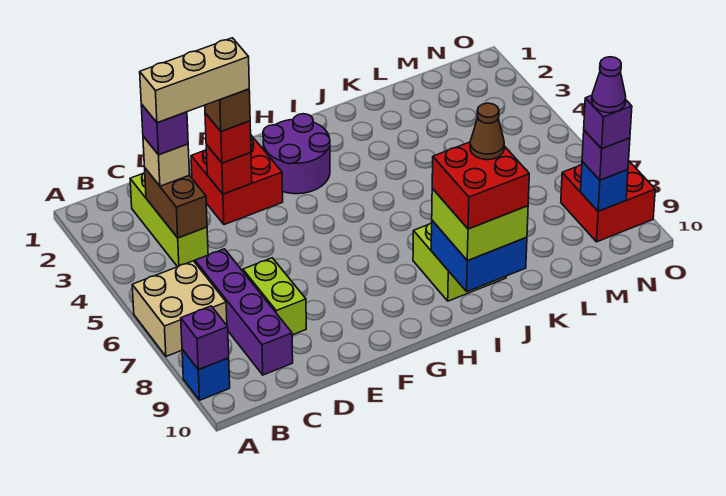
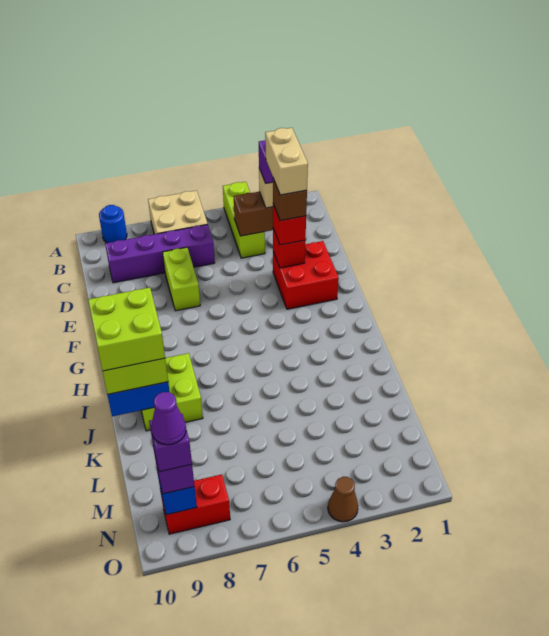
blue 1x1 brick [182,349,230,400] -> blue 1x1 round brick [99,205,127,243]
purple 1x1 brick [181,306,229,370] -> none
lime 1x3 brick [130,173,208,267] -> lime 1x3 brick turned to [223,182,265,258]
tan 1x3 brick [140,38,249,123] -> tan 1x2 brick [265,128,308,195]
lime 1x2 brick [243,258,306,335] -> lime 1x2 brick turned to [163,247,200,311]
purple 2x2 round brick [263,114,330,194] -> none
red 2x2 brick [432,142,529,229] -> lime 2x2 brick [88,287,165,371]
brown 1x1 cone [470,103,504,160] -> brown 1x1 cone moved to [328,477,358,522]
red 2x2 brick [561,161,655,242] -> red 1x2 brick [161,474,230,534]

